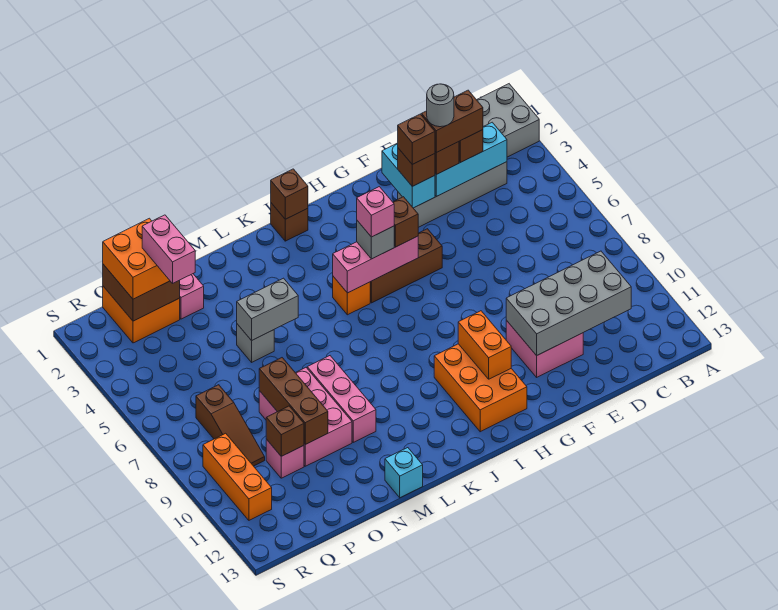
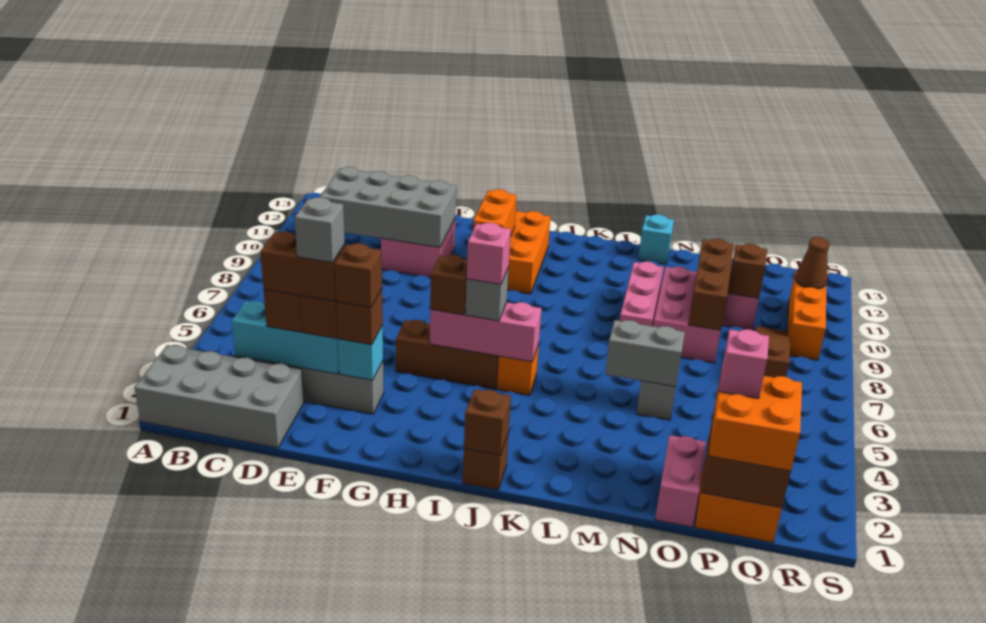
grey 1x1 round brick [427,84,454,127] -> grey 1x1 brick [295,197,345,263]
cyan 1x2 brick [382,143,435,208] -> cyan 1x1 brick [338,325,383,380]
pink 1x2 brick [142,215,195,283] -> pink 1x1 brick [719,329,769,398]
none -> brown 1x1 cone [795,237,830,289]

